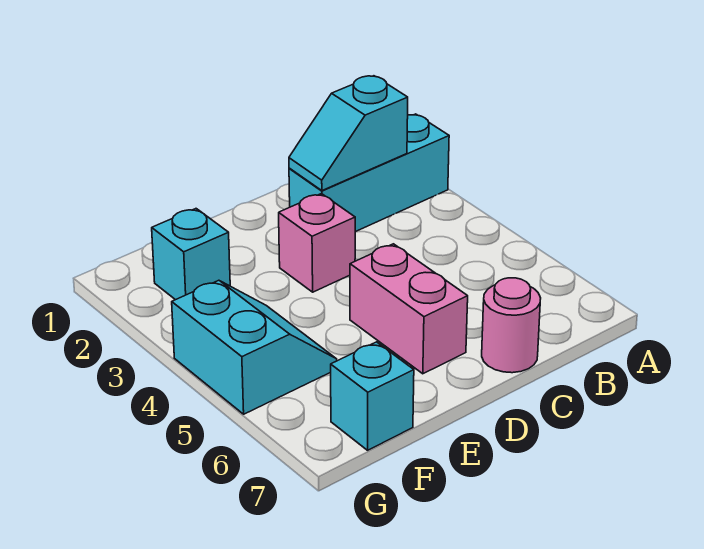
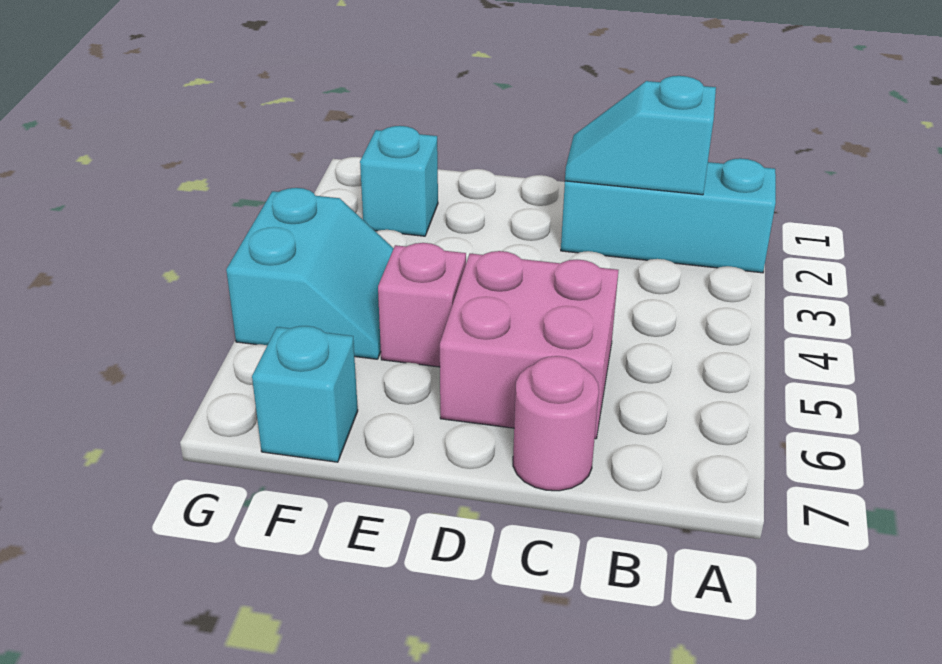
pink 1x1 brick [279,194,355,292] -> pink 1x1 brick moved to [378,243,466,367]
pink 1x2 brick [350,244,468,374] -> pink 2x2 brick [440,251,618,439]

